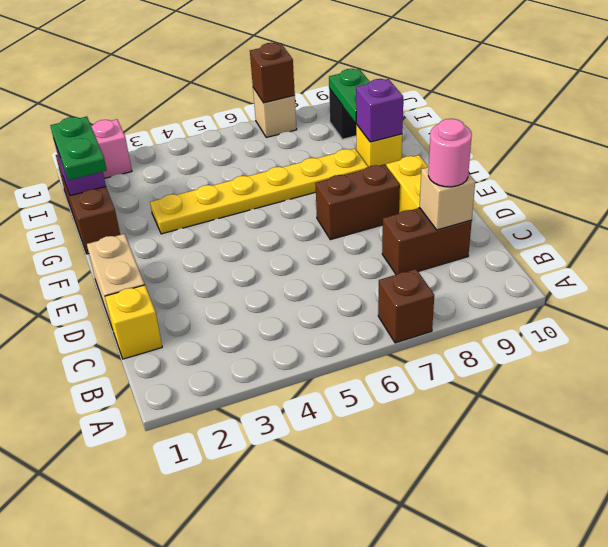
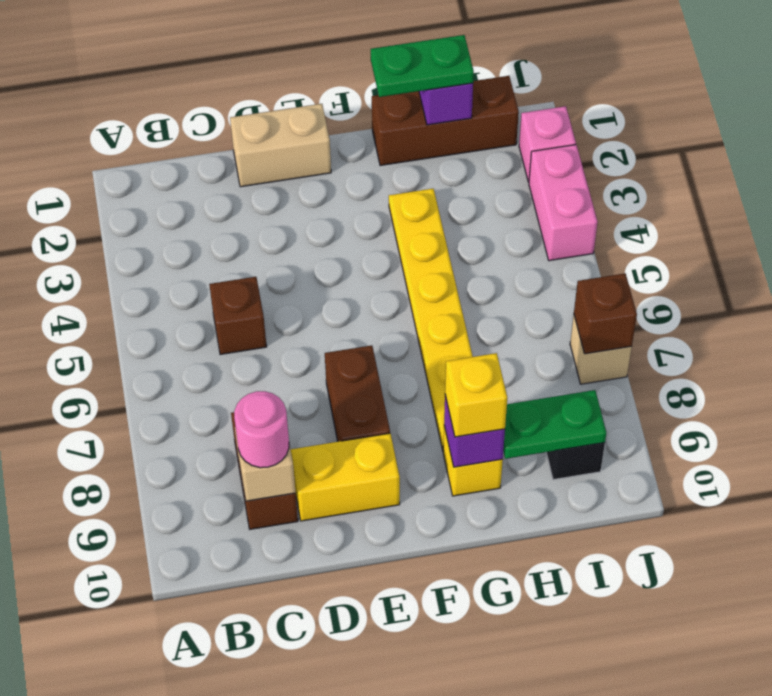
brown 1x1 brick [378,269,434,343] -> brown 1x1 brick moved to [209,277,267,355]
yellow 1x1 brick [105,285,162,359] -> yellow 1x1 brick moved to [445,353,507,437]
none -> pink 1x2 brick [529,145,597,261]

